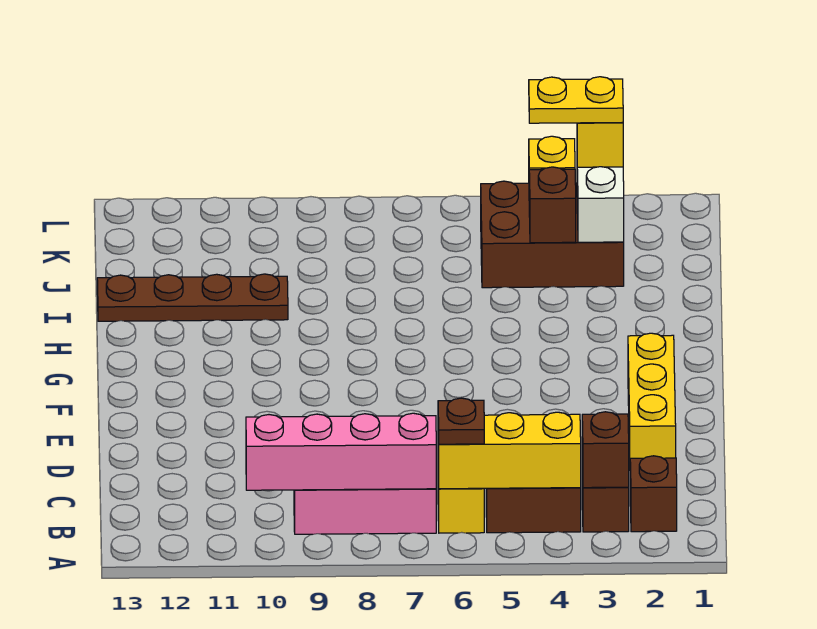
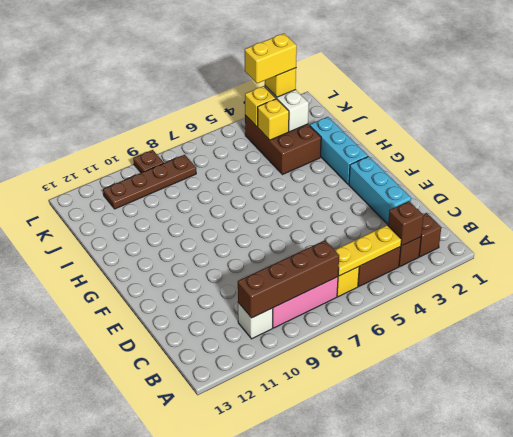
yellow 1x3 brick [438,412,581,489] -> yellow 1x3 plate [335,225,401,276]
brown 1x1 plate [438,398,484,444] -> brown 1x1 plate moved to [133,150,164,173]
pink 1x4 brick [246,413,436,490] -> brown 1x4 brick [238,240,339,318]
none -> white 1x1 brick [238,303,273,339]
yellow 1x3 brick [628,333,676,459] -> cyan 1x3 brick [349,156,411,224]
none -> cyan 1x3 brick [310,117,368,184]
brown 1x4 plate [97,274,288,321] -> brown 1x4 plate moved to [103,155,196,209]
brown 2x3 brick [481,181,624,288] -> brown 2x3 brick turned to [245,115,321,175]
brown 1x1 brick [529,167,576,243] -> yellow 1x1 brick [258,99,289,140]
yellow 1x2 plate [529,77,623,123] -> yellow 1x2 brick [245,34,297,83]

